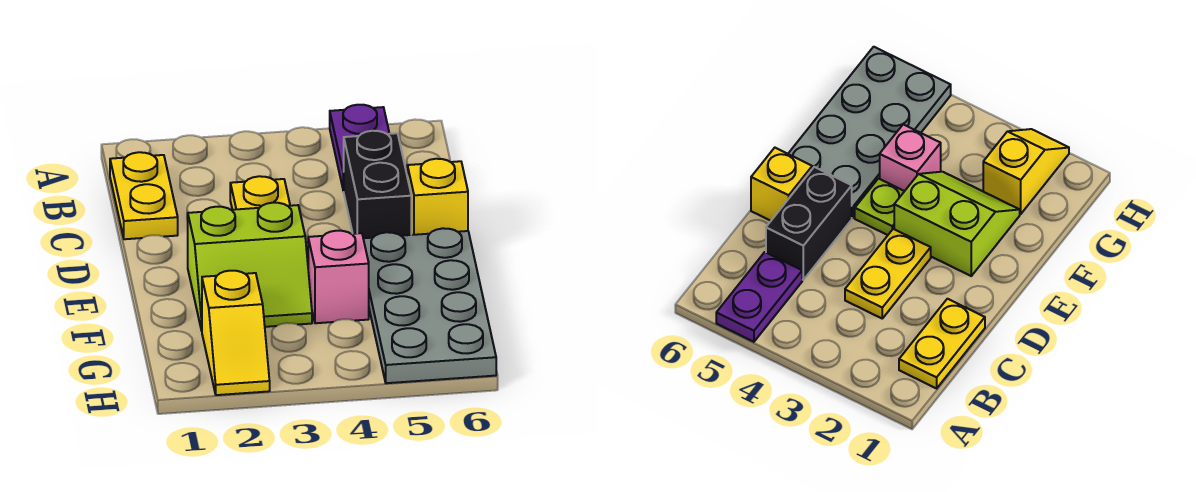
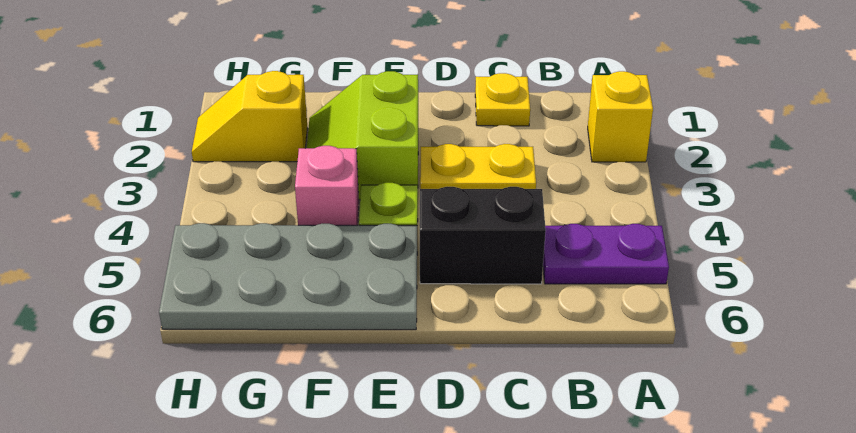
yellow 1x2 plate [110,152,178,239] -> yellow 1x1 plate [475,73,530,126]
yellow 1x1 brick [407,159,468,235] -> yellow 1x1 brick moved to [588,71,653,162]

